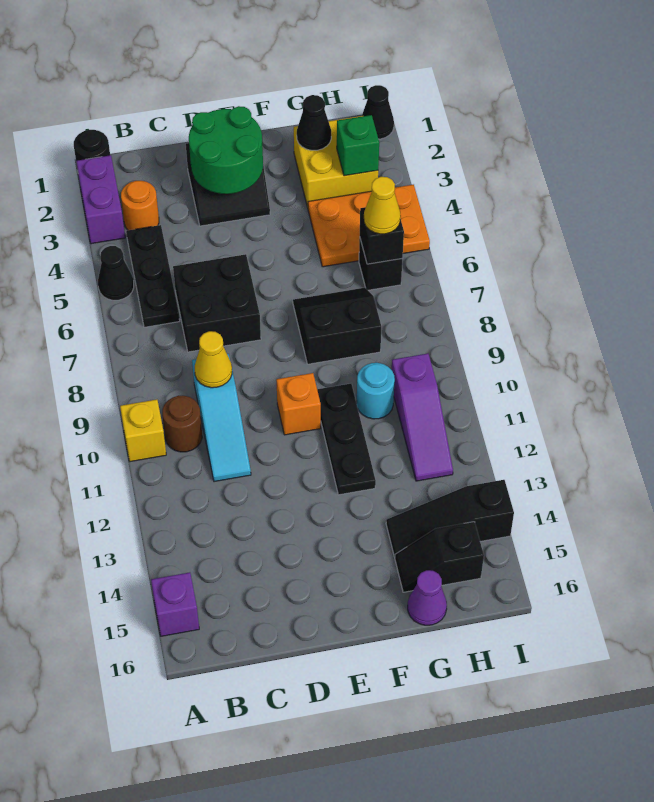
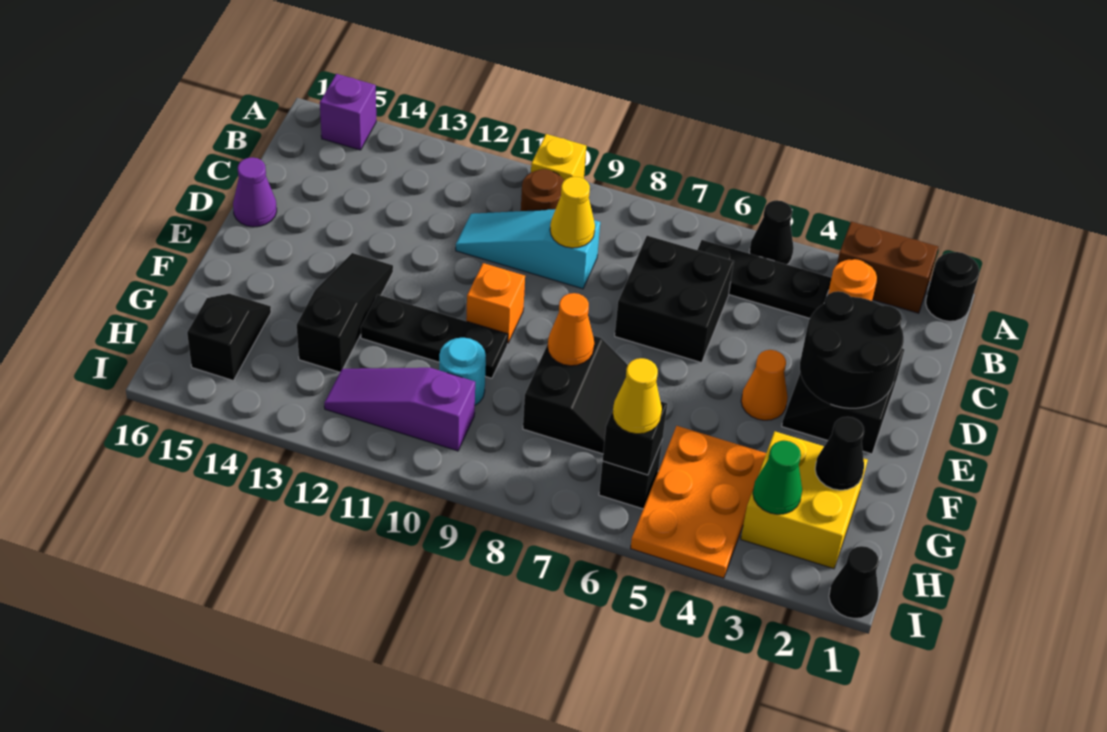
purple 1x2 brick [76,155,125,244] -> brown 1x2 brick [837,222,938,313]
green 2x2 round brick [189,106,263,194] -> black 2x2 round brick [800,291,904,408]
none -> orange 1x1 cone [741,350,788,420]
none -> orange 1x1 cone [548,293,594,366]
black 1x3 slope [386,480,514,557] -> black 1x3 slope moved to [297,253,393,372]
purple 1x1 cone [408,570,447,625] -> purple 1x1 cone moved to [233,157,277,227]
green 1x1 brick [337,115,379,176] -> green 1x1 cone [753,441,802,514]

